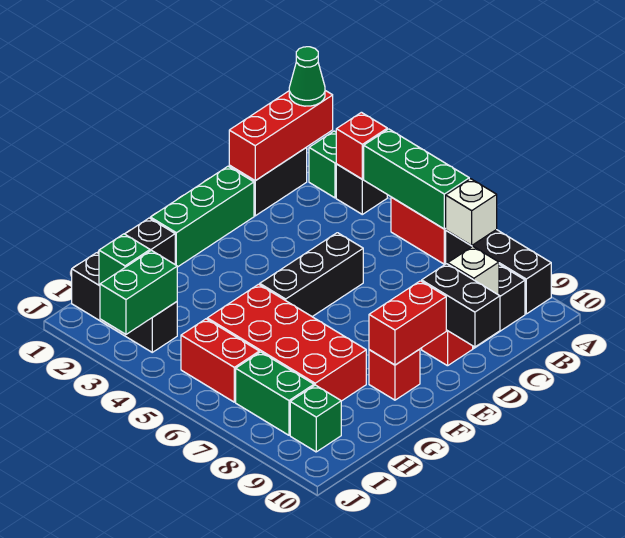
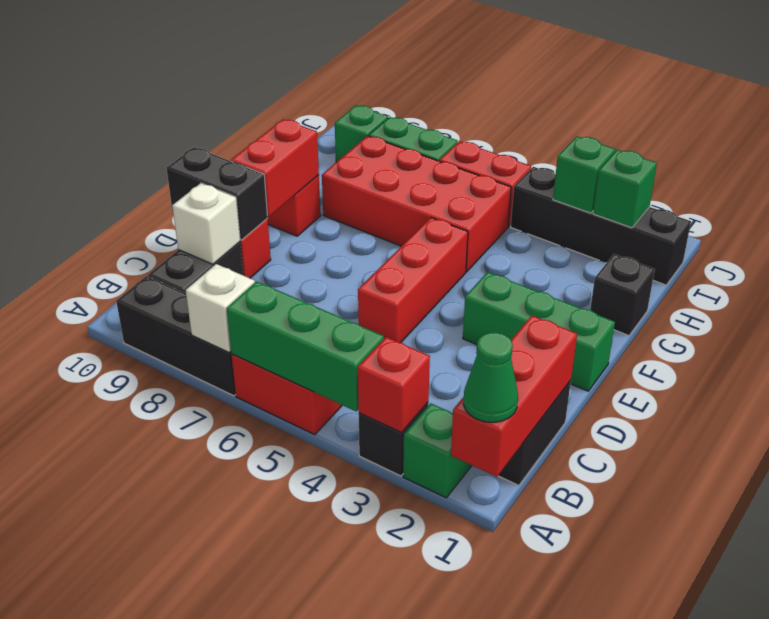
green 1x3 brick [150,166,254,267] -> green 1x3 brick turned to [463,272,615,391]
black 1x3 brick [260,233,363,317] -> red 1x3 brick [358,218,468,343]
black 1x3 brick [72,253,177,352] -> black 1x4 brick [511,167,691,285]
green 1x2 brick [100,250,177,334] -> green 1x1 brick [553,136,615,213]

